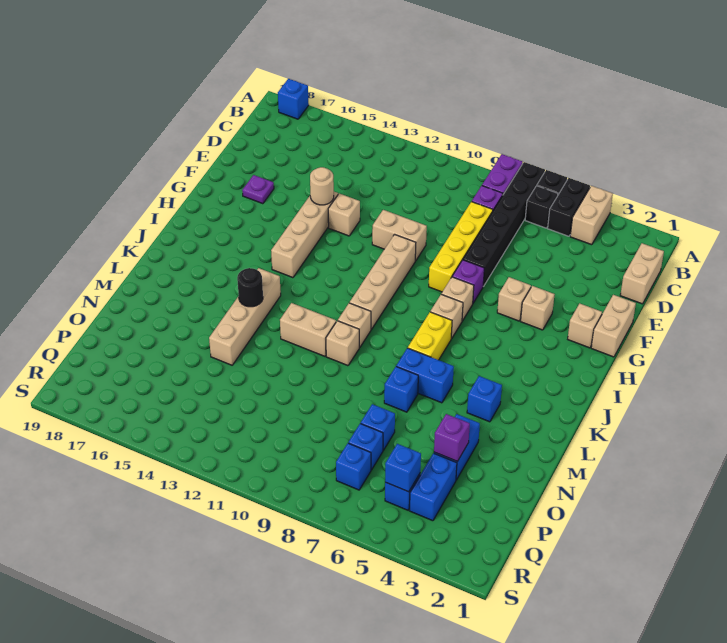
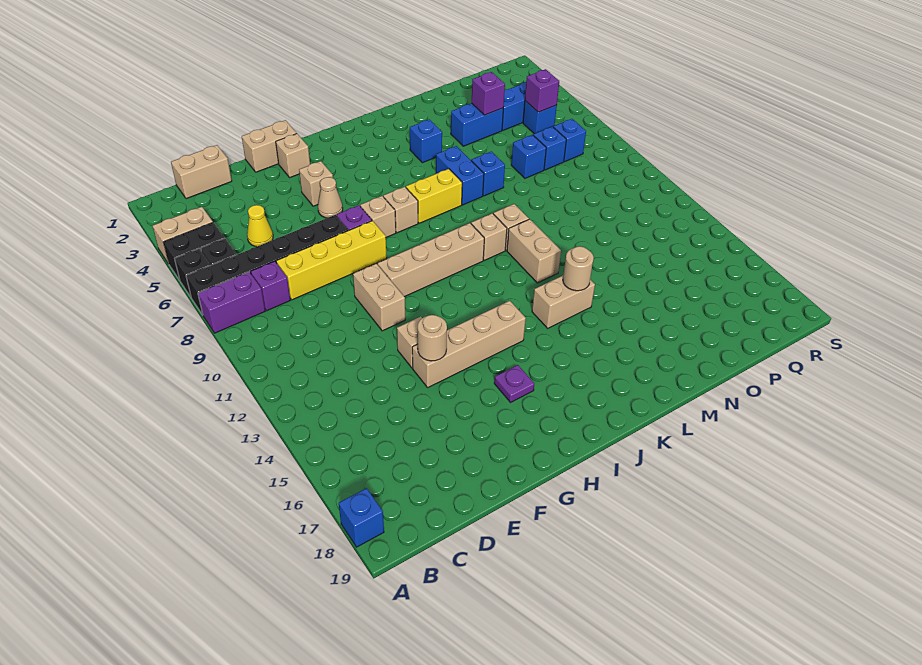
none -> yellow 1x1 cone [247,205,273,247]
purple 1x1 plate [242,175,274,204] -> purple 1x1 plate moved to [494,365,534,402]
tan 1x1 brick [497,277,531,321] -> tan 1x1 cone [318,177,343,218]
tan 1x4 brick [209,268,281,365] -> tan 1x2 brick [532,276,595,328]
black 1x1 round brick [237,268,263,307] -> tan 1x1 round brick [563,246,594,291]
blue 1x1 brick [385,444,421,492] -> purple 1x1 brick [525,69,559,112]

